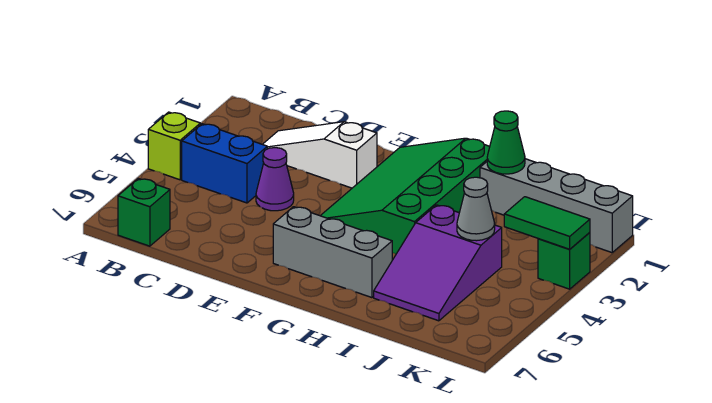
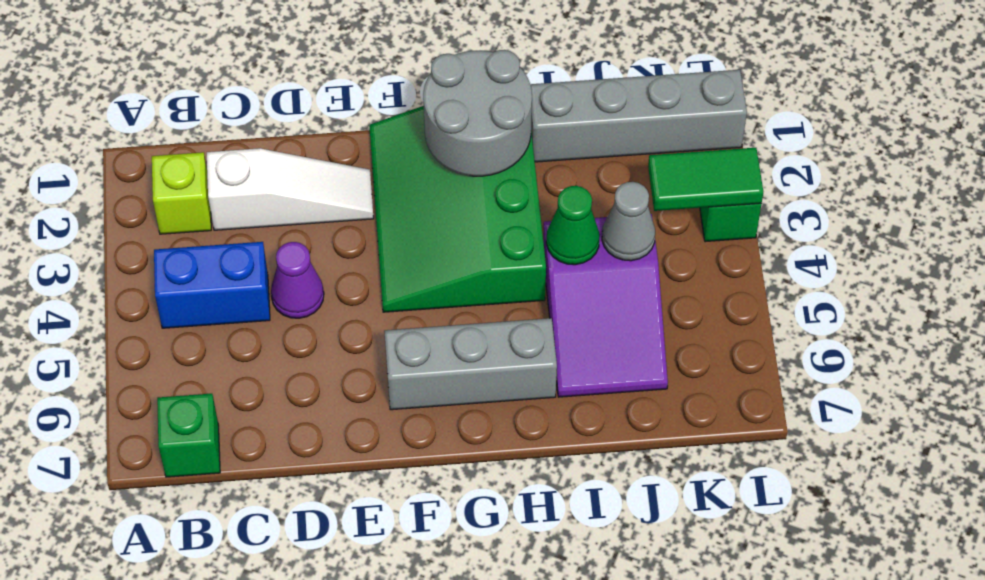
lime 1x1 brick [148,112,200,180] -> lime 1x1 brick moved to [152,152,211,234]
white 1x3 slope [263,122,377,188] -> white 1x3 slope turned to [207,148,374,230]
none -> grey 2x2 round brick [423,50,532,176]
green 1x1 cone [487,111,525,174] -> green 1x1 cone moved to [546,186,600,265]

